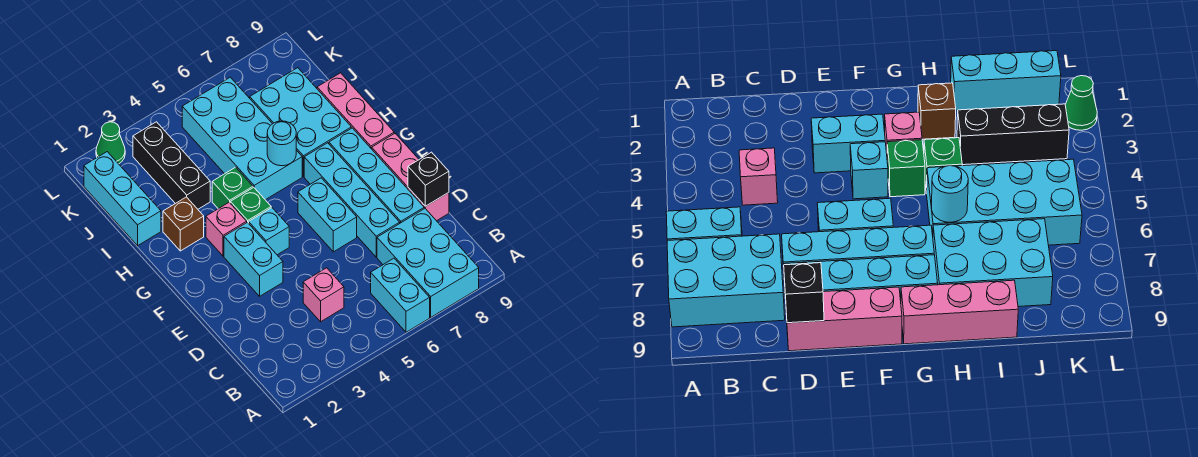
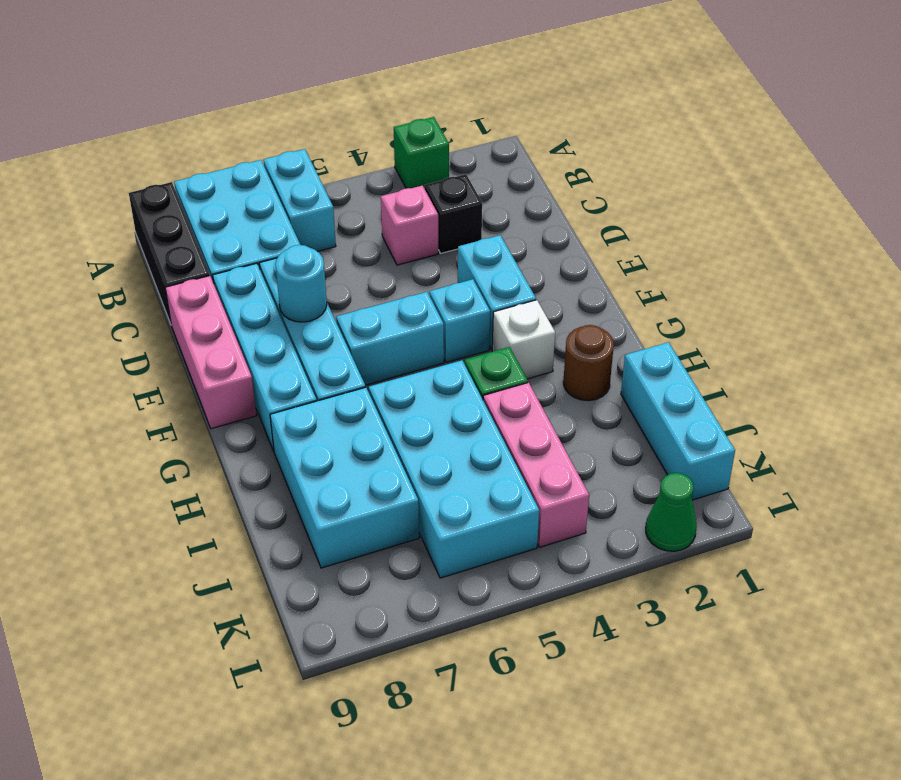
black 1x1 brick [408,152,449,206] -> black 1x1 brick moved to [425,174,482,253]
cyan 1x2 brick [298,178,357,252] -> cyan 1x2 brick turned to [336,292,444,385]
pink 1x1 brick [206,202,247,256] -> white 1x1 brick [492,300,555,379]
green 1x1 brick [230,188,271,223] -> green 1x1 brick moved to [394,117,449,189]
pink 1x3 brick [317,73,394,149] -> pink 1x3 brick moved to [483,382,589,547]
brown 1x1 brick [163,197,204,251] -> brown 1x1 round brick [563,325,614,401]
cyan 1x1 round brick [267,121,296,166] -> cyan 1x1 round brick moved to [275,245,327,322]
black 1x3 brick [133,122,210,209] -> black 1x3 brick moved to [129,182,210,324]

